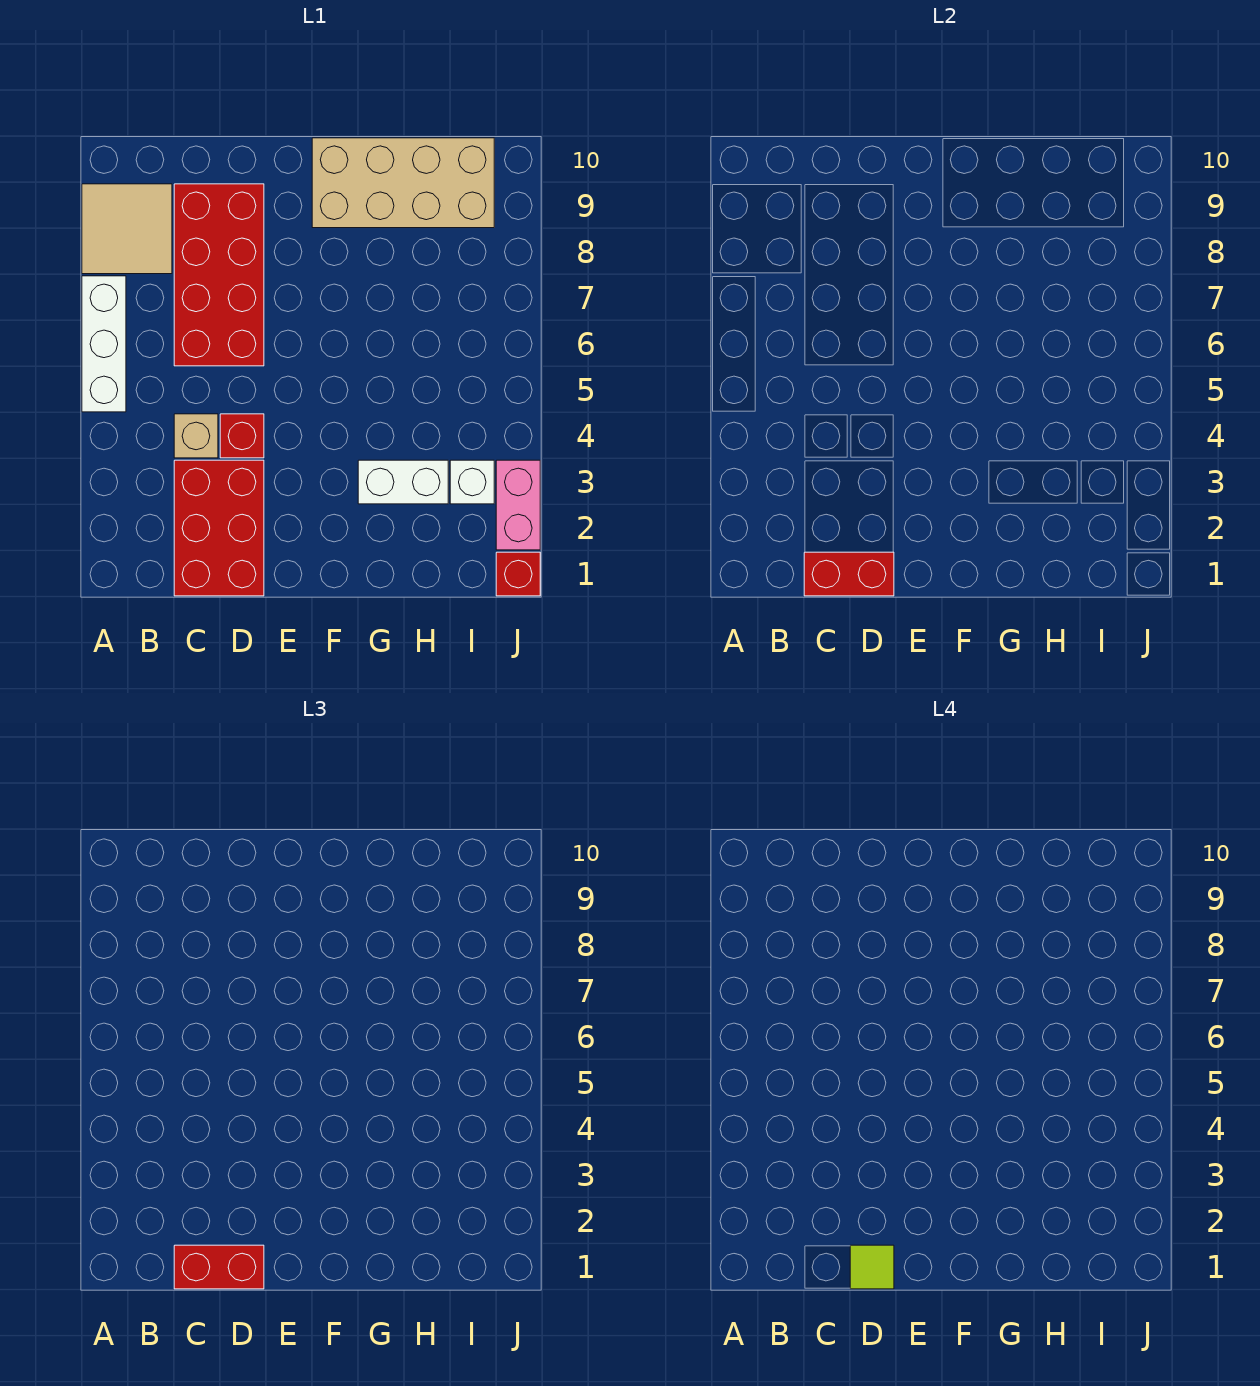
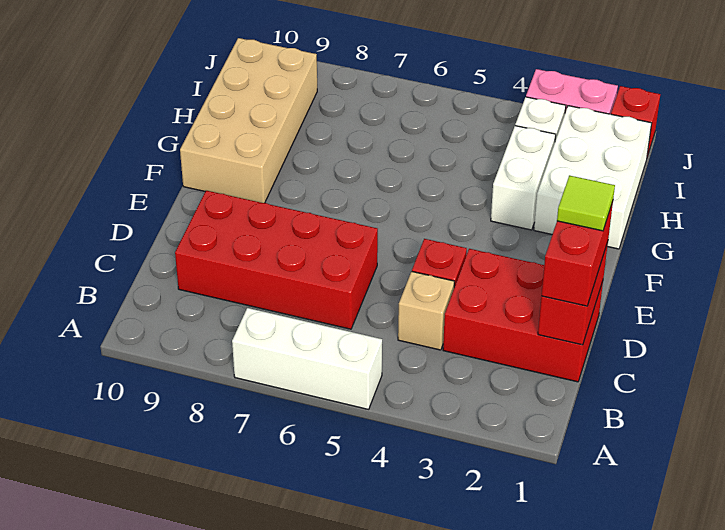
tan 2x2 tile [82,184,172,274] -> none
none -> white 2x3 brick [534,106,652,249]

